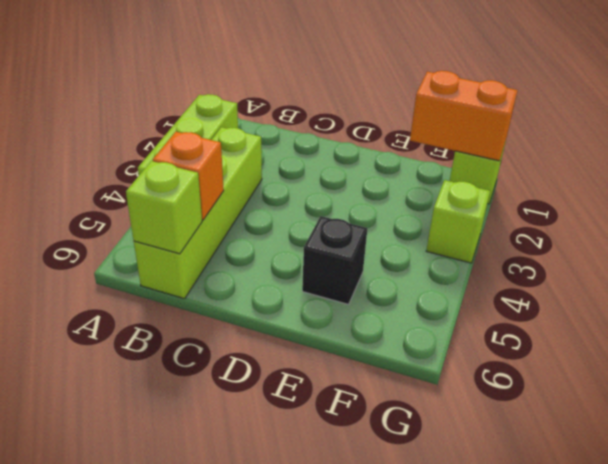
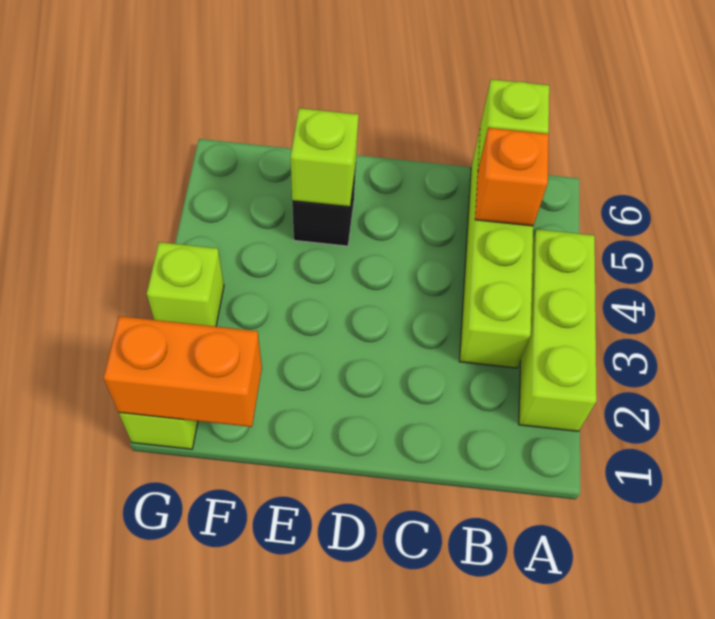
none -> lime 1x1 brick [291,108,359,207]

